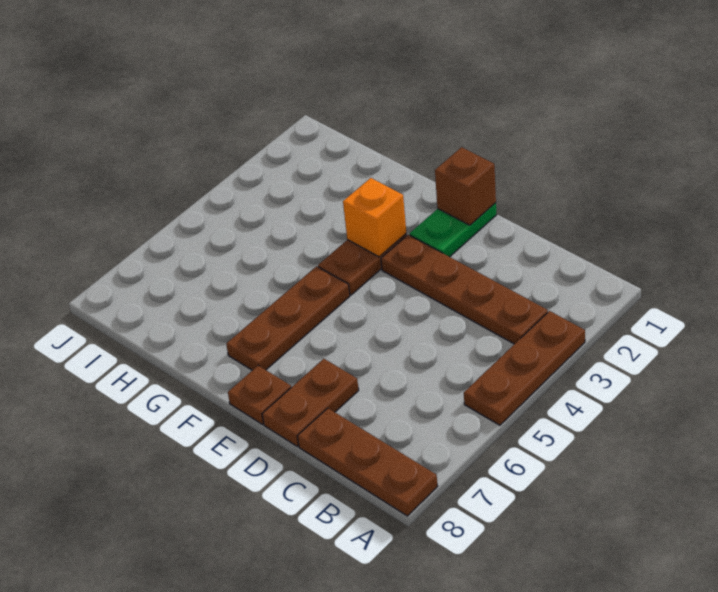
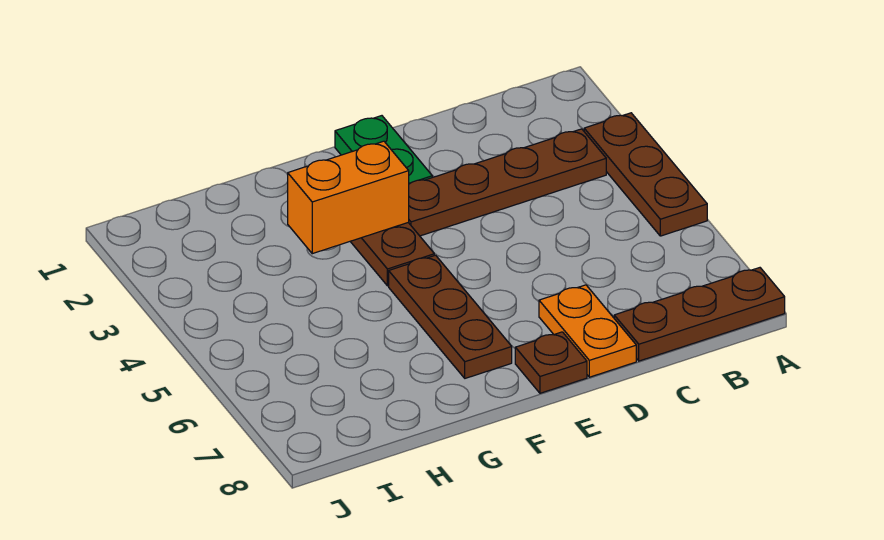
brown 1x2 plate [262,359,359,446] -> orange 1x2 plate [539,285,636,377]
brown 1x1 brick [435,147,496,225] -> none
orange 1x1 brick [343,178,406,257] -> orange 1x2 brick [288,141,409,254]

